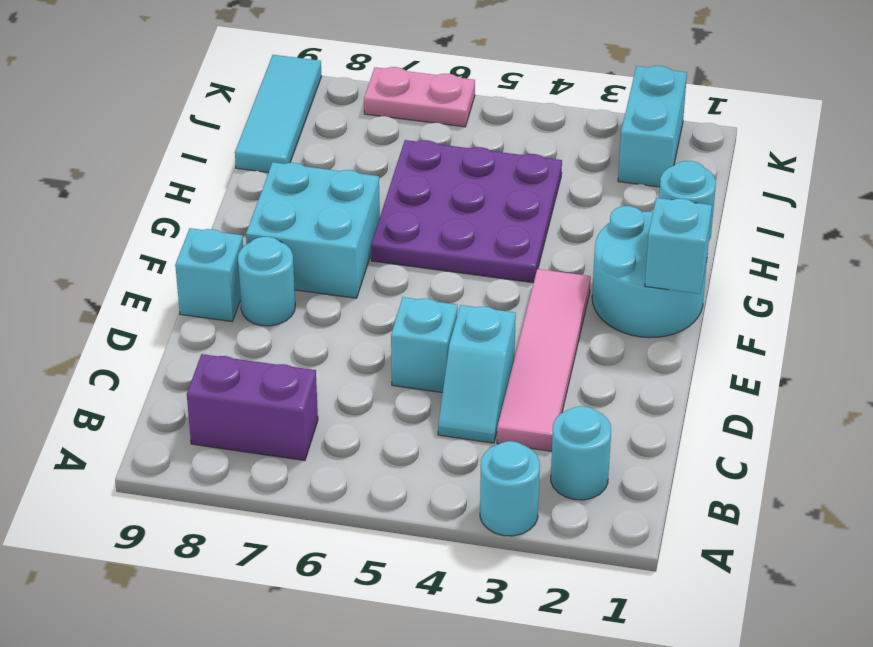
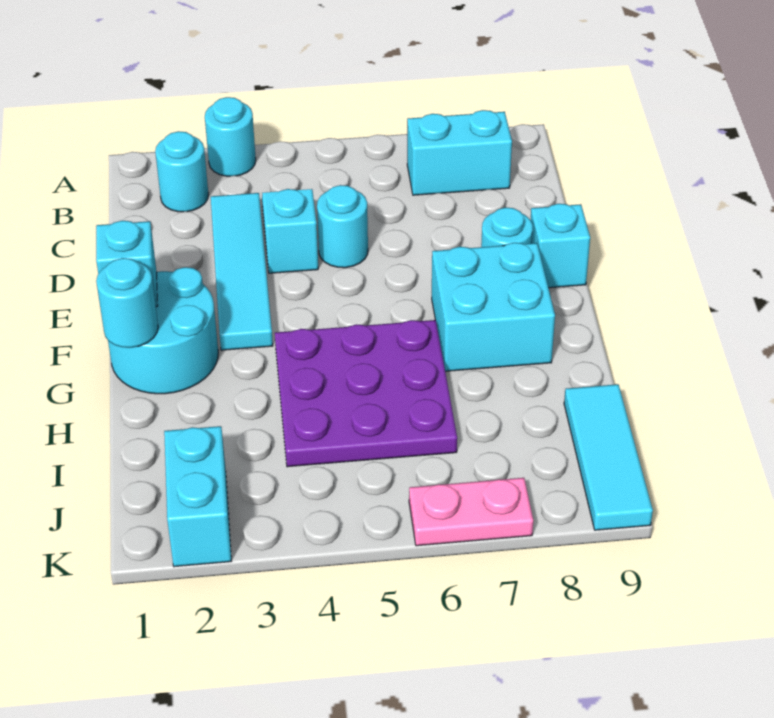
purple 1x2 brick [187,354,318,461] -> cyan 1x2 brick [407,110,512,195]
pink 1x4 tile [497,269,591,451] -> cyan 1x4 tile [211,193,273,350]
cyan 1x1 brick [391,297,458,393] -> cyan 1x1 round brick [317,185,368,268]

